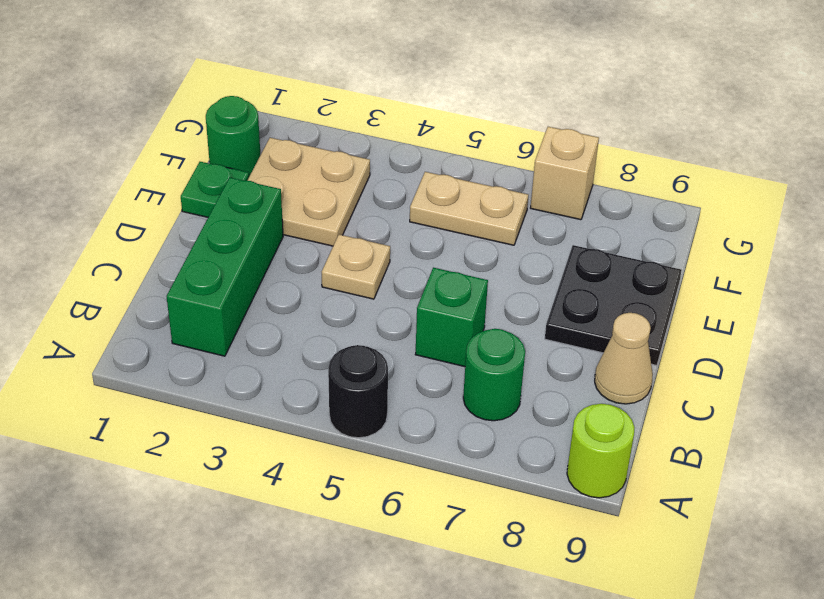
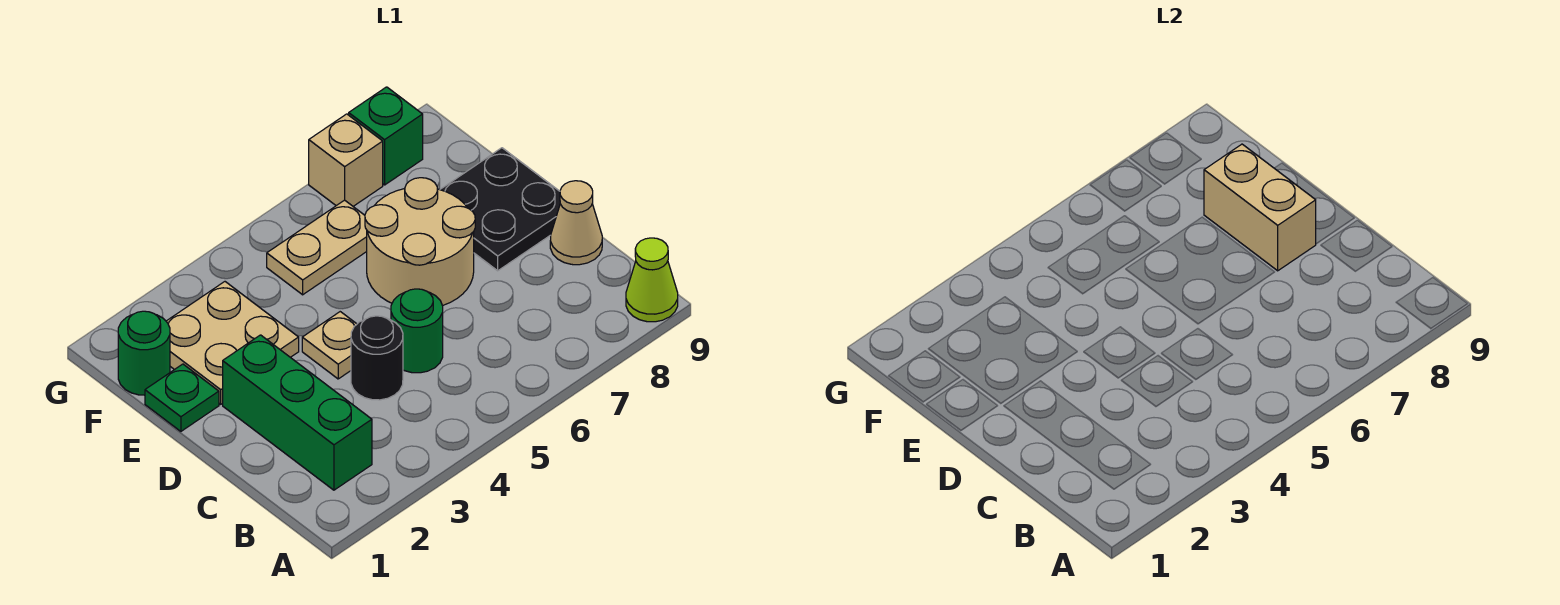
black 1x1 round brick [328,345,388,438] -> black 1x1 round brick moved to [351,316,403,400]
lime 1x1 round brick [567,404,635,498] -> lime 1x1 cone [626,238,678,322]
green 1x1 round brick [463,329,525,421] -> green 1x1 round brick moved to [391,289,443,373]
green 1x1 brick [415,268,488,367] -> green 1x1 brick moved to [349,87,423,185]
none -> tan 2x2 round brick [365,178,475,306]
none -> tan 1x2 brick [1204,144,1316,271]

